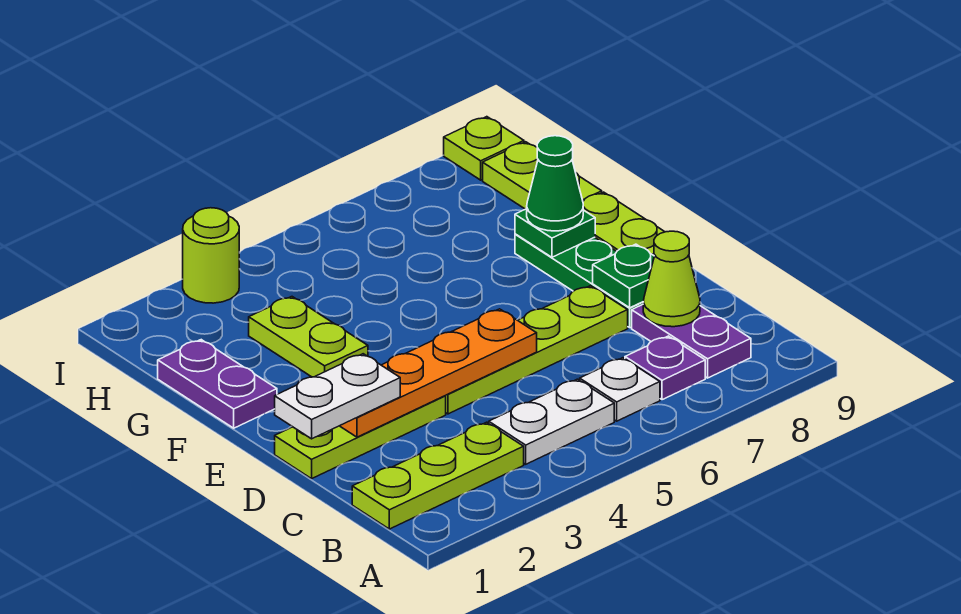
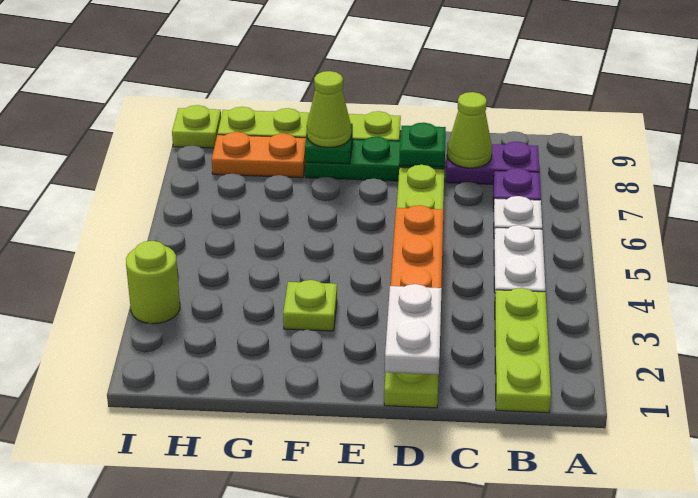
purple 1x2 plate [158,340,277,428] -> none
lime 1x2 plate [249,297,368,377] -> lime 1x1 plate [283,280,337,331]
green 1x1 cone [527,136,583,231] -> lime 1x1 cone [307,71,351,147]
none -> orange 1x2 plate [212,132,306,178]

